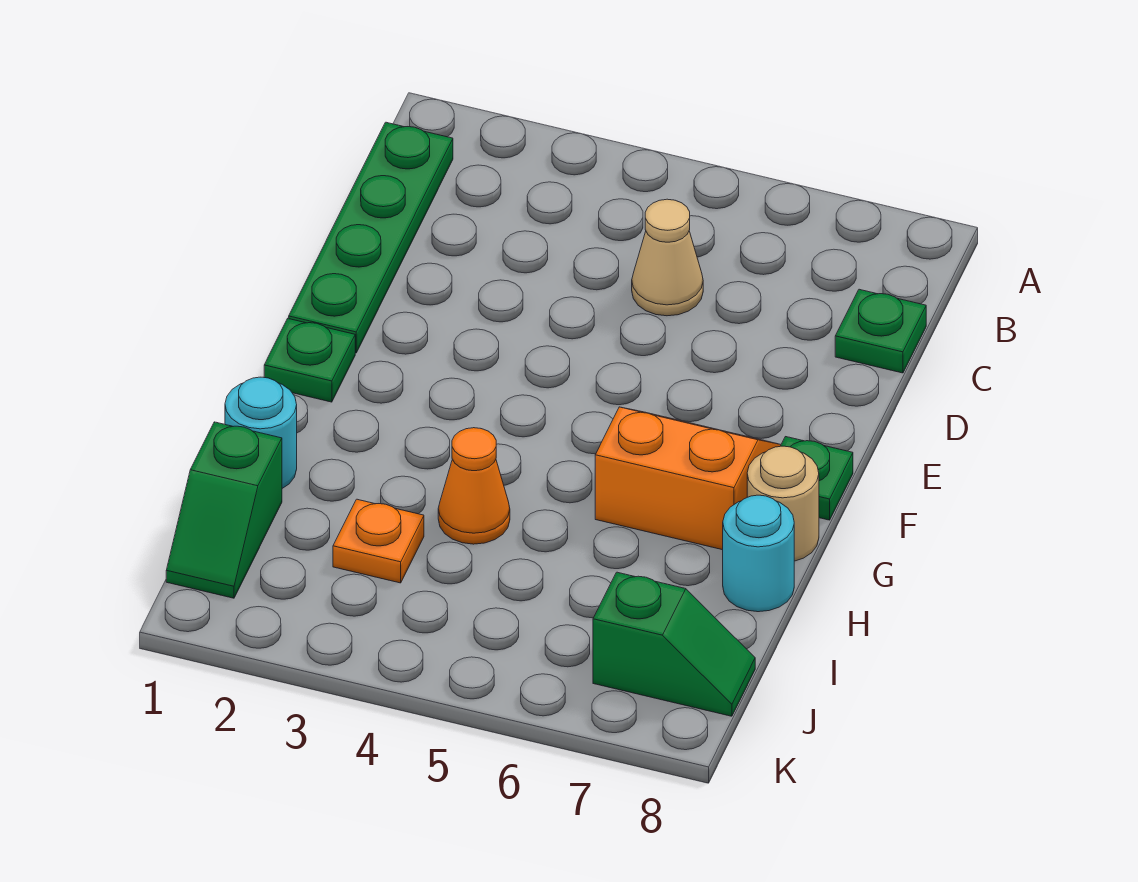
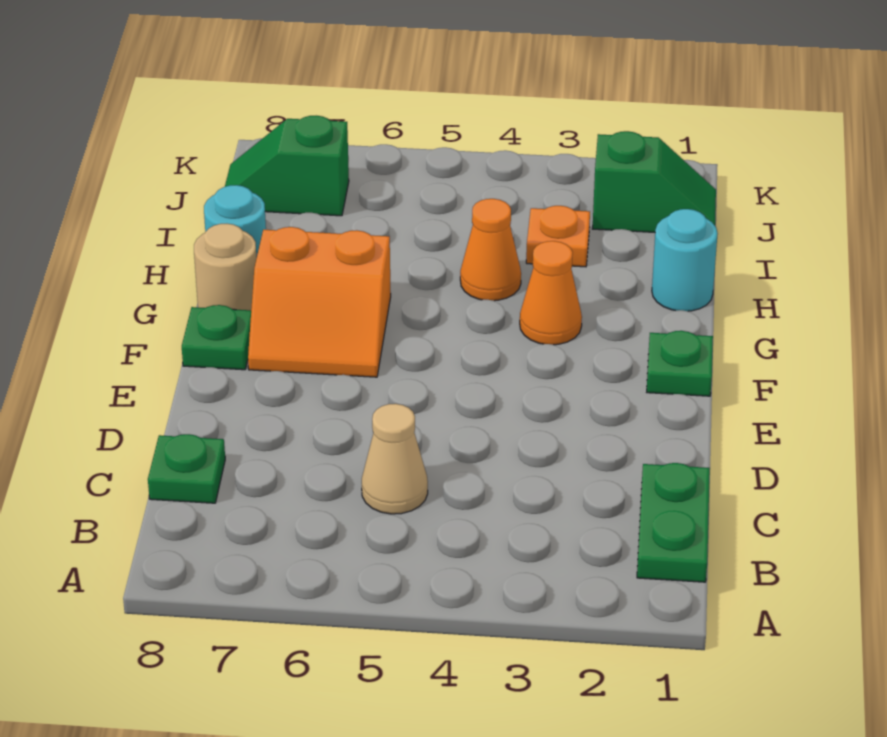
green 1x4 plate [289,122,453,353] -> green 1x2 plate [637,463,710,582]
none -> orange 1x1 cone [520,241,582,345]
green 1x2 slope [166,422,282,598] -> green 1x2 slope turned to [593,131,716,232]

